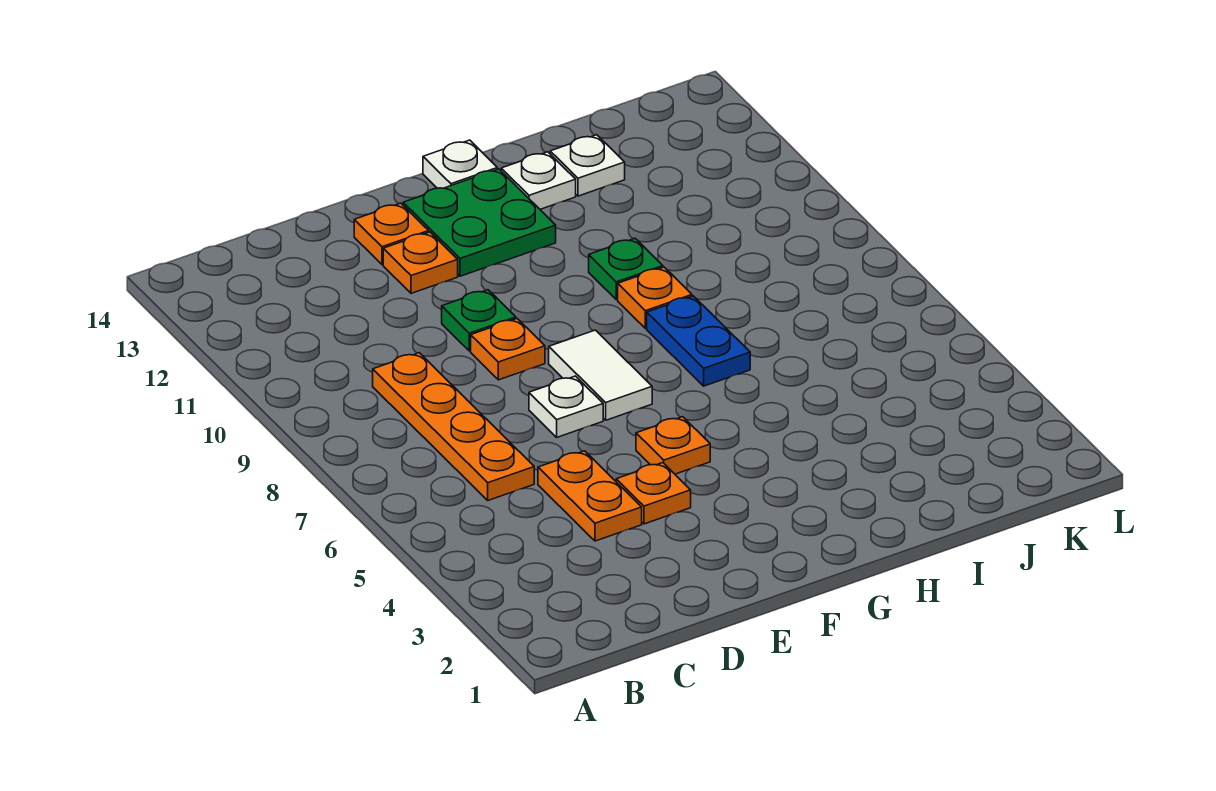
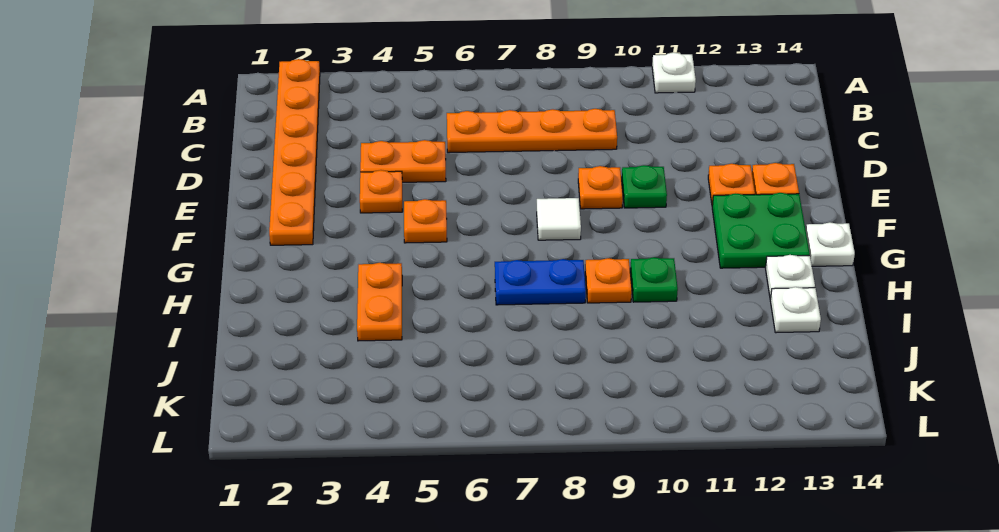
none -> orange 1x6 plate [269,59,320,245]
white 1x1 plate [529,376,603,437] -> white 1x1 plate moved to [652,52,696,93]
white 1x2 tile [549,330,652,420] -> white 1x1 tile [537,198,581,240]
none -> orange 1x2 plate [357,263,402,341]

